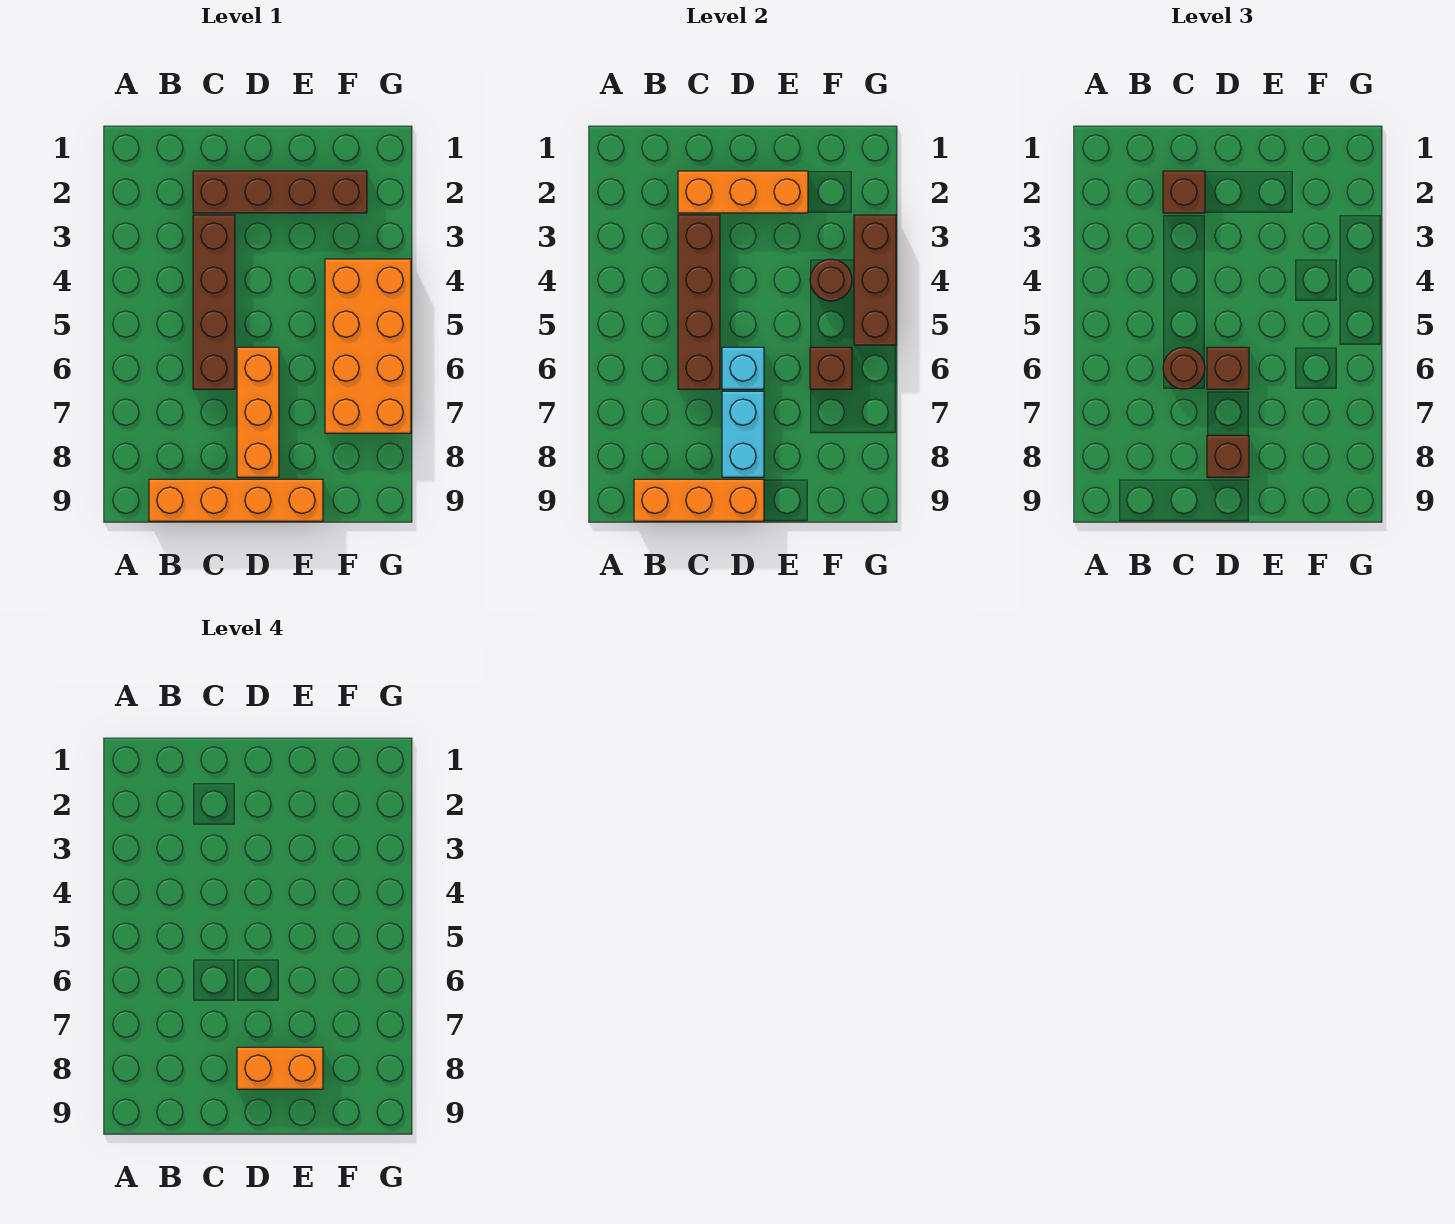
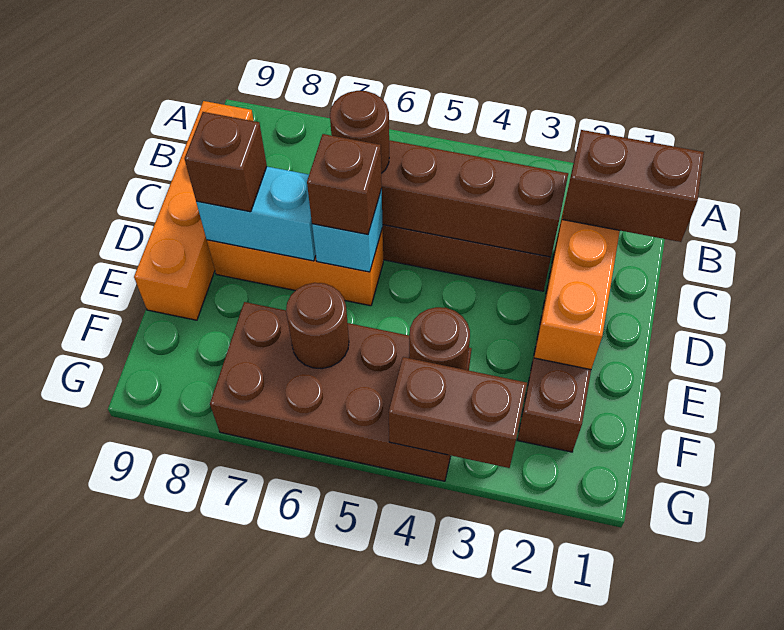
orange 1x3 brick [634,479,764,521] -> none
brown 1x1 brick [1163,171,1205,213] -> brown 1x2 brick [562,130,704,242]
orange 1x2 brick [237,1047,323,1089] -> none
orange 2x4 brick [325,259,411,433] -> brown 2x4 brick [210,302,471,481]
brown 1x1 brick [810,347,852,389] -> brown 1x1 round brick [286,283,349,369]
brown 1x3 brick [854,215,896,345] -> brown 1x2 brick [389,357,527,468]

